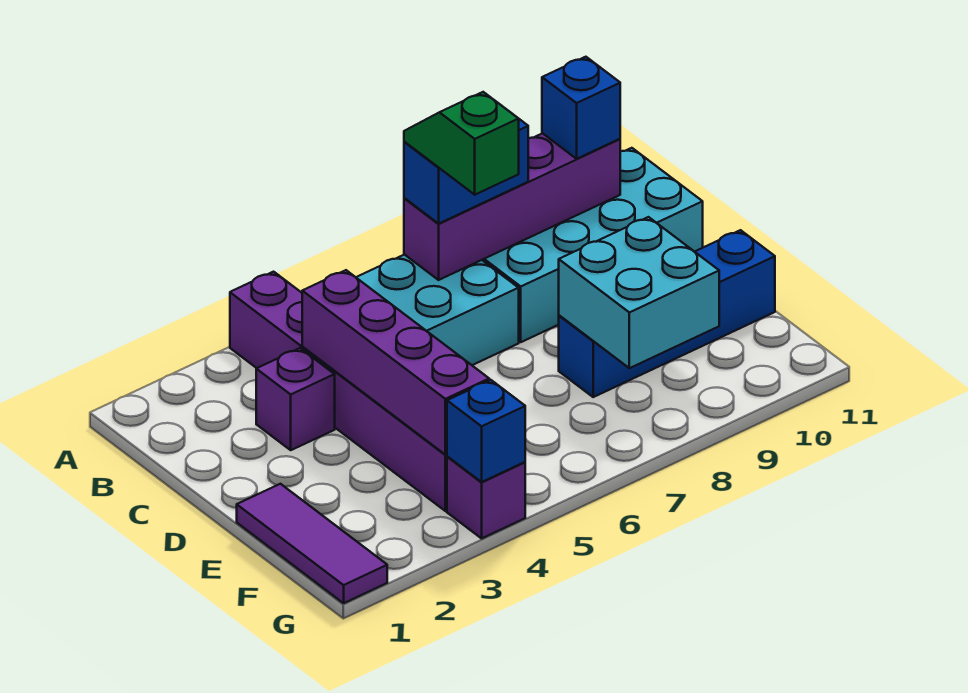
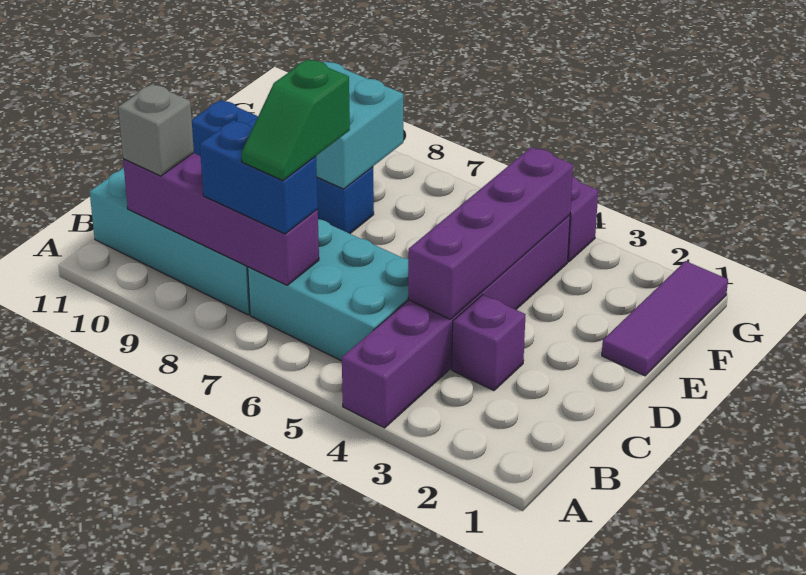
blue 1x1 brick [542,57,620,159] -> grey 1x1 brick [118,84,194,176]
blue 1x1 brick [447,380,525,482] -> none

